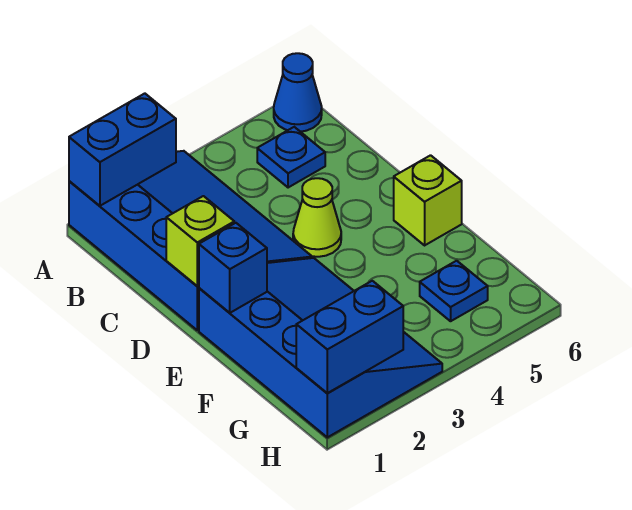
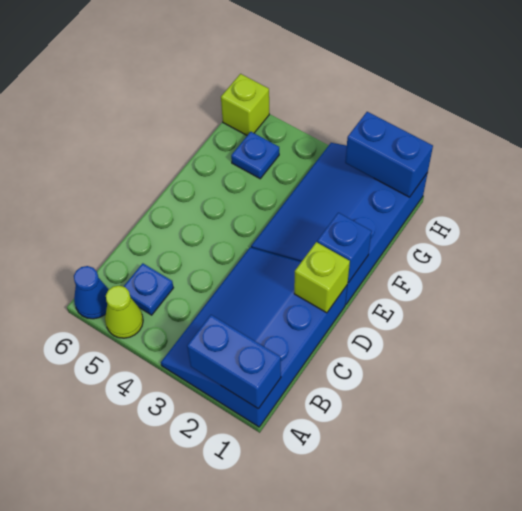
lime 1x1 cone [293,178,341,257] -> lime 1x1 cone moved to [105,286,143,338]
lime 1x1 brick [394,155,462,245] -> lime 1x1 brick moved to [221,74,269,135]

